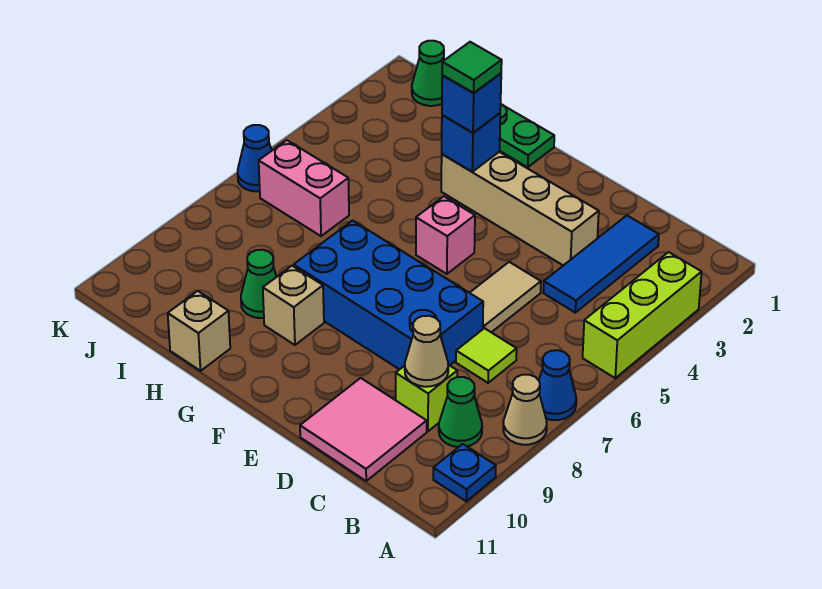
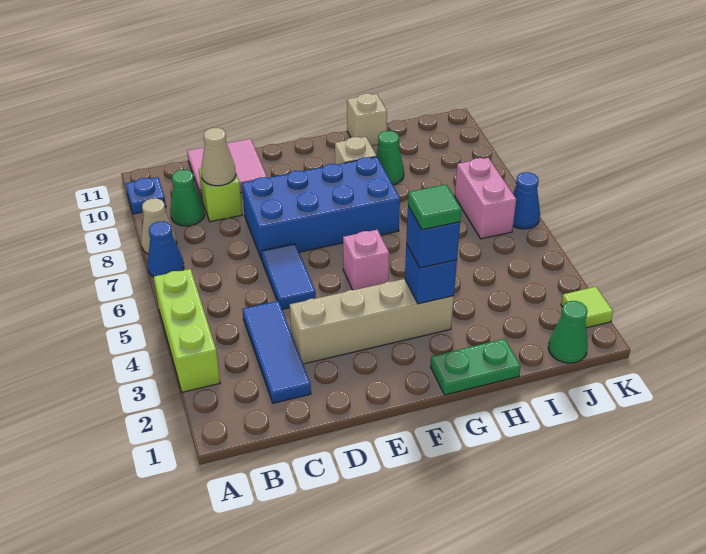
lime 1x1 tile [456,328,517,383] -> lime 1x1 tile moved to [561,287,613,328]
tan 1x2 tile [470,262,541,332] -> blue 1x2 tile [261,244,316,309]
pink 1x2 brick [259,140,349,236] -> pink 1x2 brick turned to [455,158,516,239]

